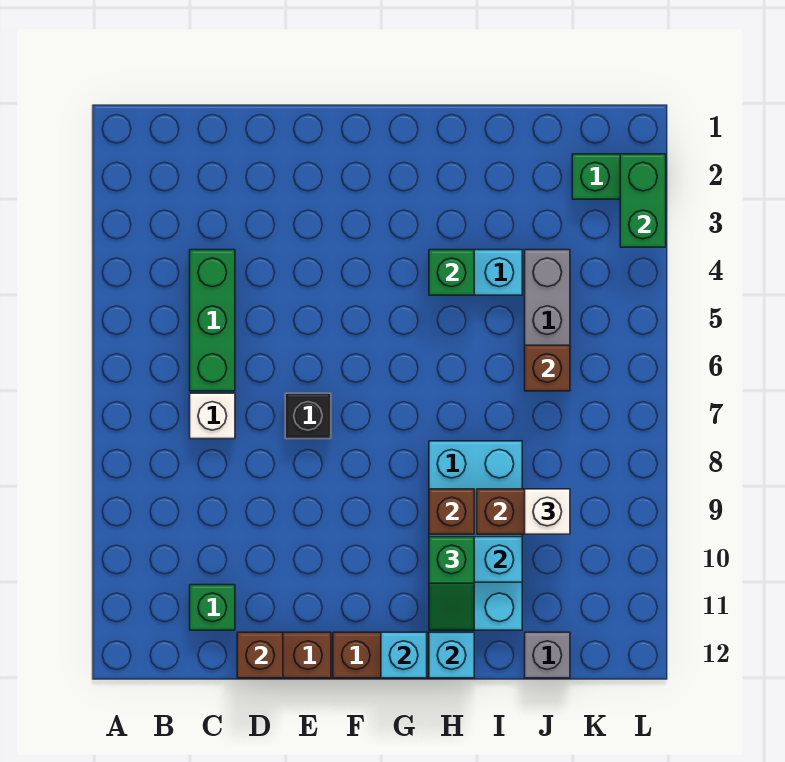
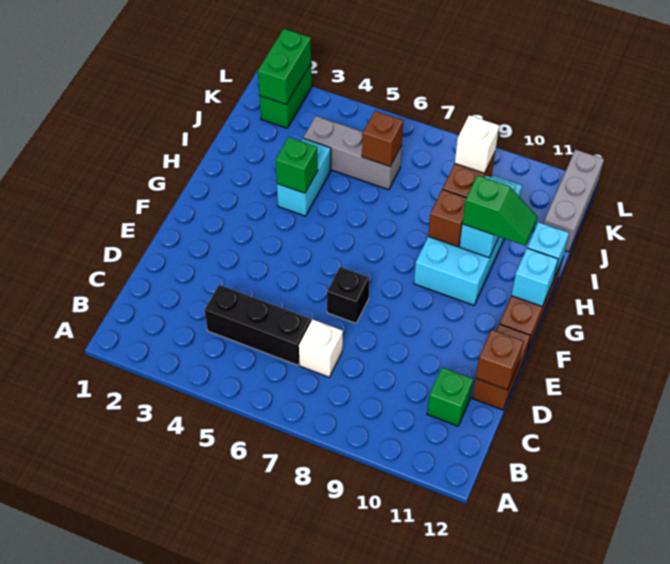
green 1x3 brick [190,250,235,391] -> black 1x3 brick [205,285,311,365]
cyan 2x4 brick [429,441,522,630] -> cyan 2x4 brick turned to [414,175,522,305]
grey 1x1 brick [525,632,570,678] -> grey 1x3 brick [544,149,604,252]
green 1x2 brick [620,154,666,247] -> green 1x2 brick turned to [258,29,311,104]

